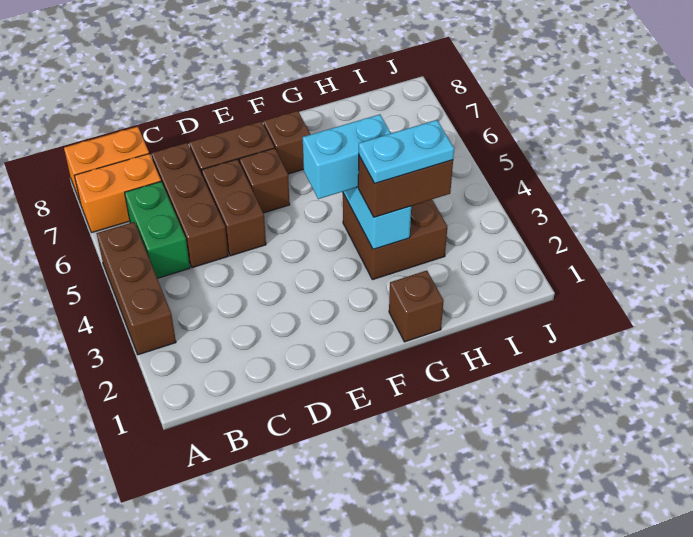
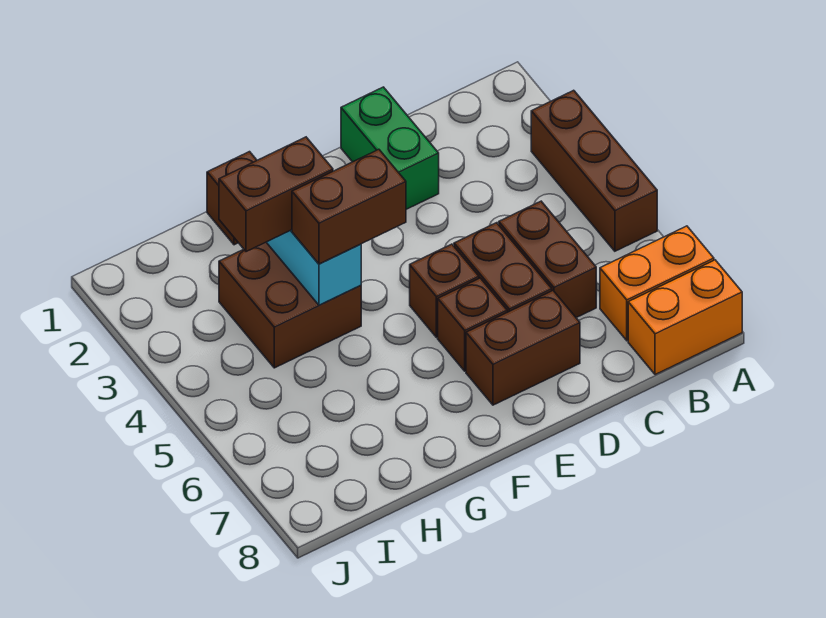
green 1x2 brick [125,182,190,278] -> green 1x2 brick moved to [341,87,439,209]
brown 1x3 brick [151,143,228,268] -> brown 1x2 brick [499,201,596,318]
cyan 1x2 brick [303,114,391,199] -> brown 1x2 brick [292,150,406,264]
brown 1x1 brick [263,111,311,174] -> brown 1x1 brick moved to [410,244,479,337]
cyan 1x2 plate [359,120,454,183] -> none

